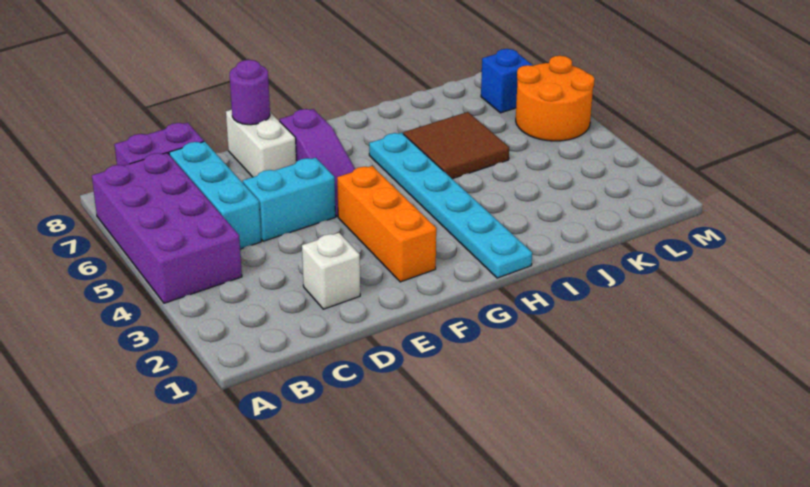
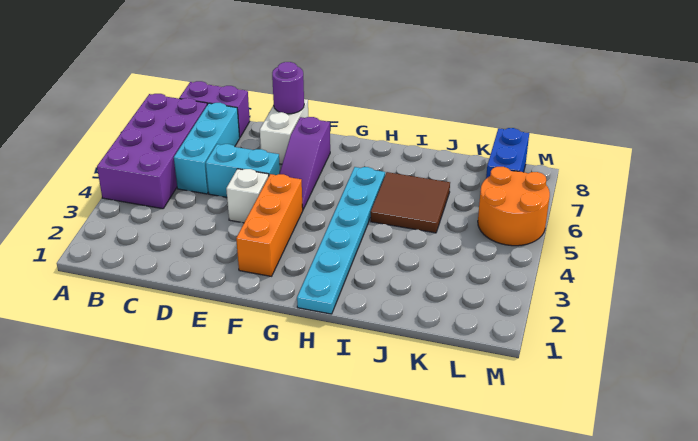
white 1x1 brick [302,233,360,309] -> white 1x1 brick moved to [226,169,269,223]
blue 1x1 brick [481,49,532,113] -> blue 1x2 brick [486,128,529,179]

